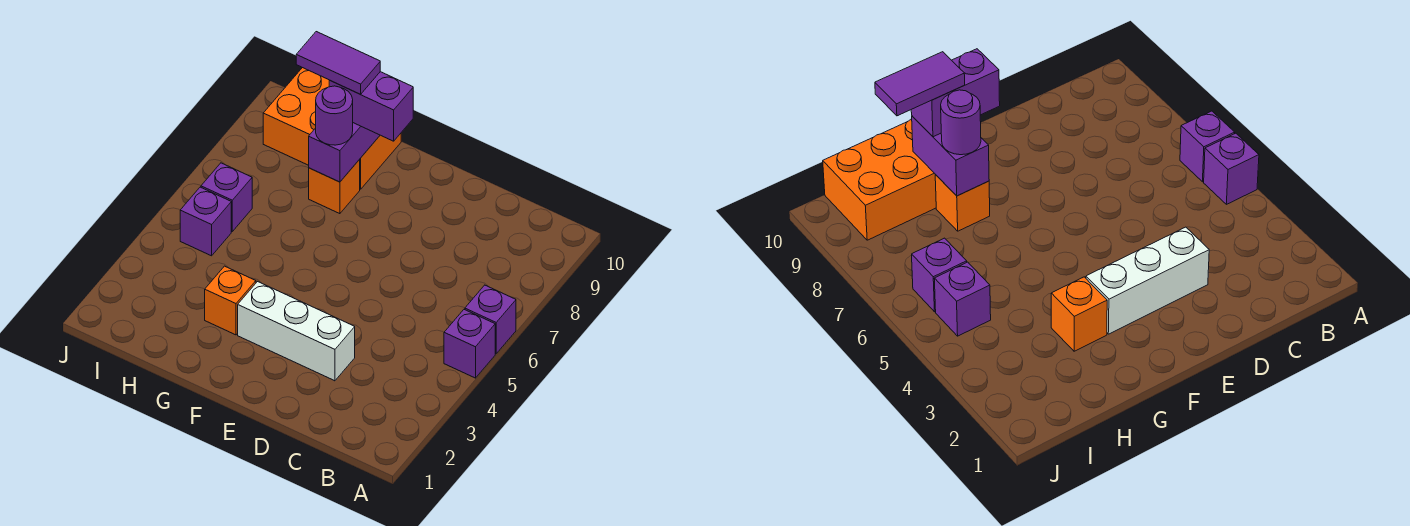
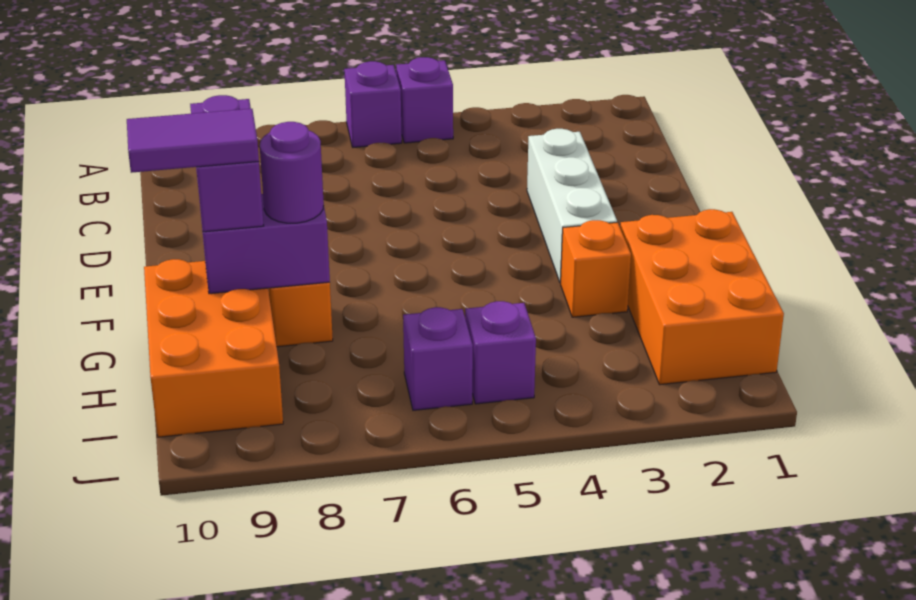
none -> orange 2x3 brick [620,209,784,385]
purple 1x2 tile [296,32,380,94] -> purple 1x2 tile turned to [127,109,259,173]

